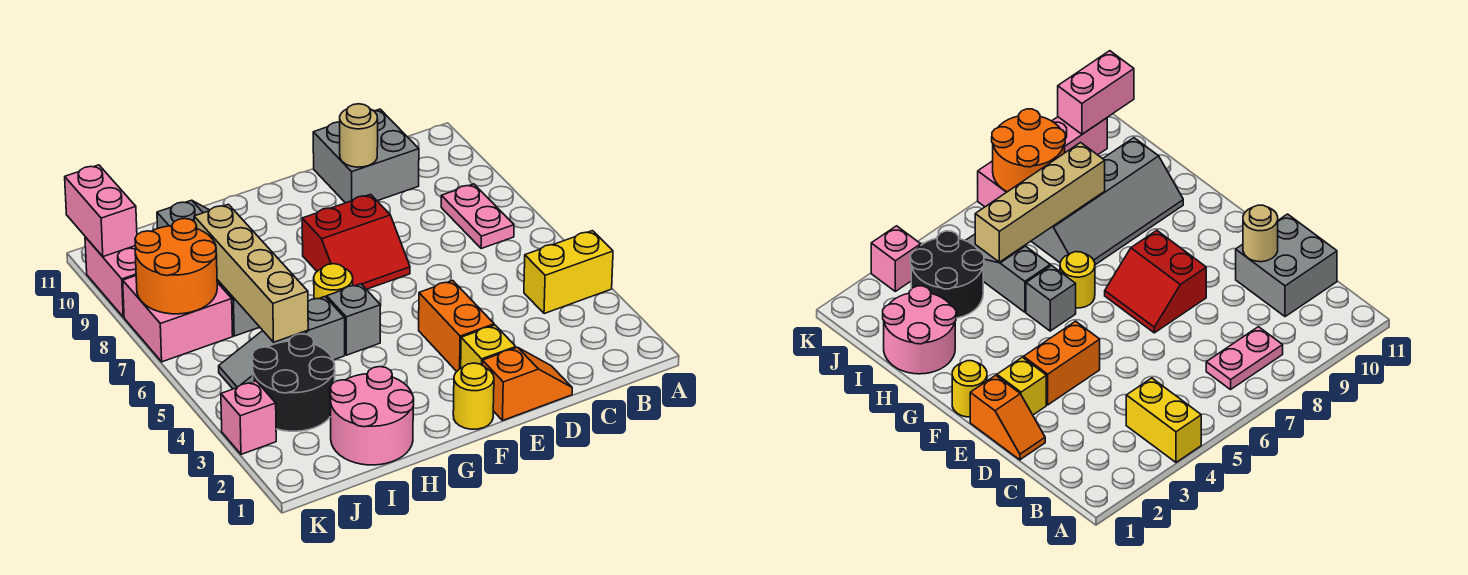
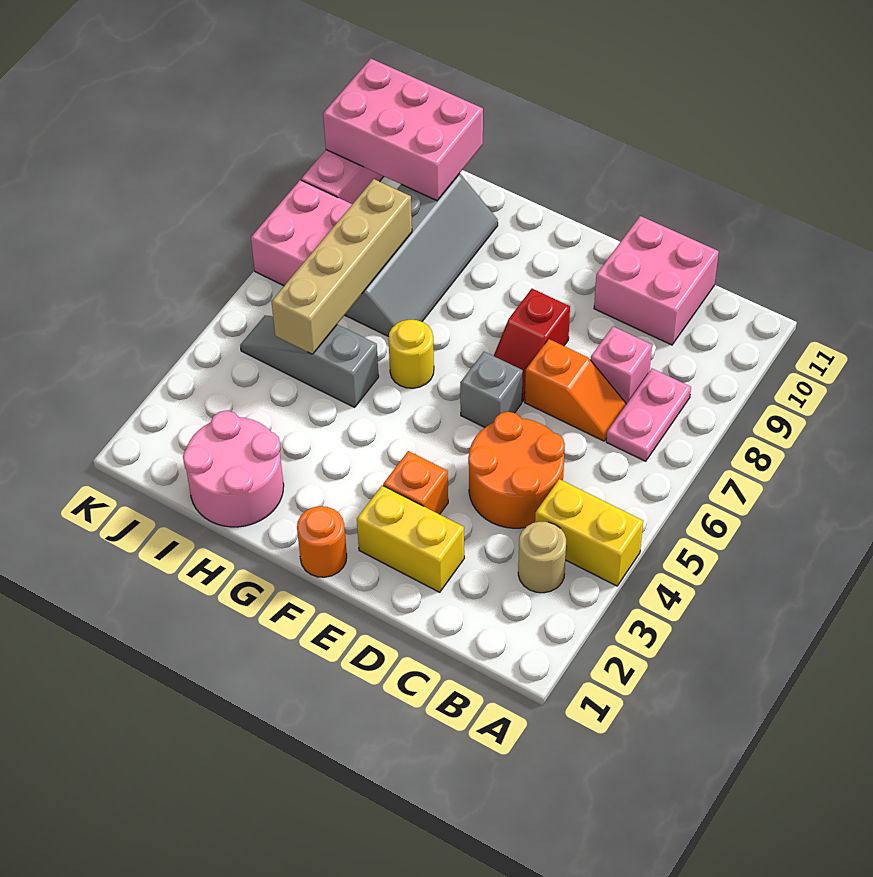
grey 2x2 brick [313,109,419,203] -> pink 2x2 brick [594,216,719,345]
orange 1x2 slope [483,347,572,421] -> orange 1x2 slope moved to [525,339,626,441]
tan 1x1 round brick [340,104,378,167] -> tan 1x1 round brick moved to [518,522,566,593]
yellow 1x1 brick [461,325,516,368] -> yellow 1x2 brick [357,485,464,592]
orange 1x2 brick [419,281,494,371] -> orange 1x1 brick [383,451,448,514]
red 2x2 slope [302,194,410,289] -> red 1x2 slope [494,289,570,402]
yellow 1x1 round brick [453,363,494,429] -> orange 1x1 round brick [297,506,347,577]
grey 1x1 brick [327,284,381,355] -> grey 1x1 brick moved to [460,352,523,427]
black 2x2 round brick [252,334,335,431] -> none
orange 2x2 round brick [135,218,217,314] -> orange 2x2 round brick moved to [468,412,565,528]
pink 1x1 brick [221,381,276,454] -> pink 1x1 brick moved to [591,327,652,404]
pink 1x2 brick [65,165,137,257] -> pink 2x3 brick [323,59,483,201]

